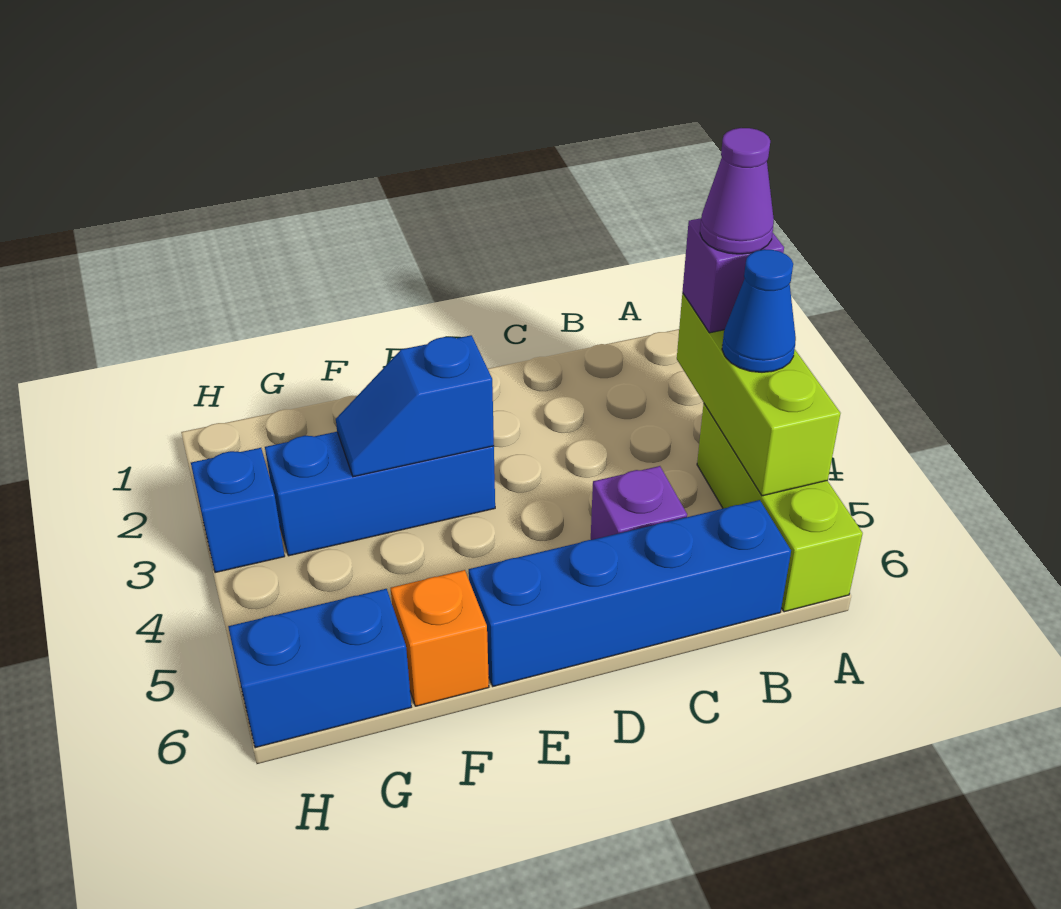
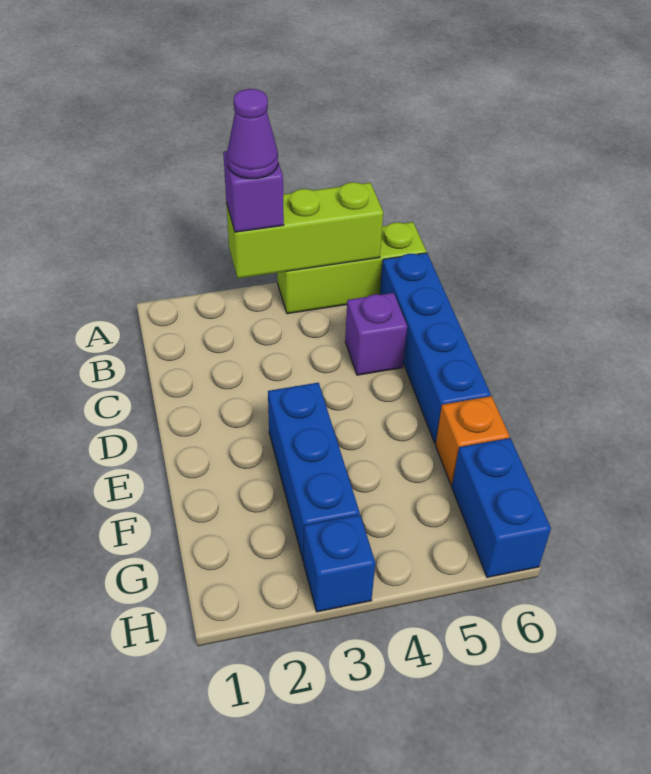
blue 1x1 cone [722,249,796,372] -> none
blue 1x2 slope [336,335,494,477] -> none

